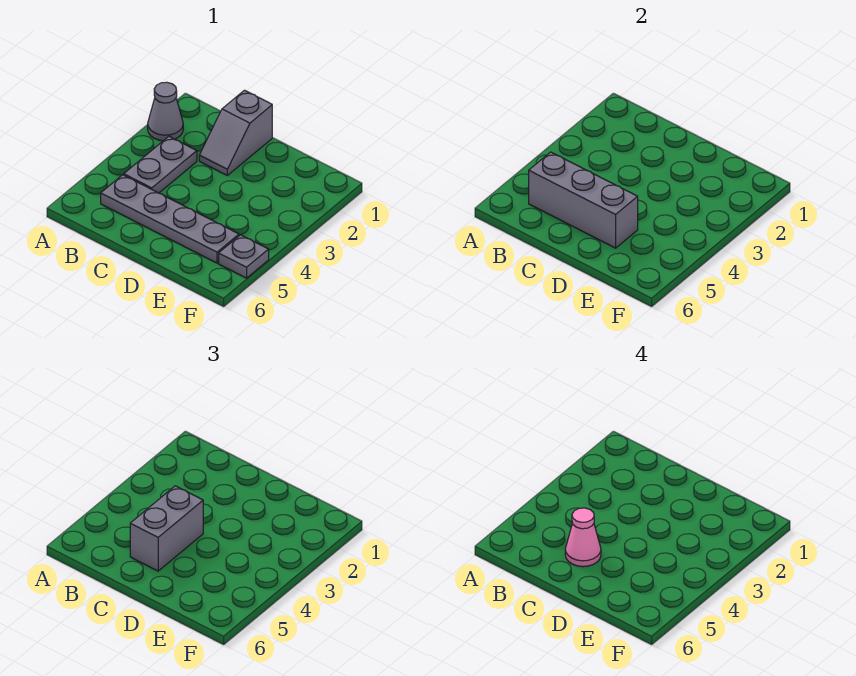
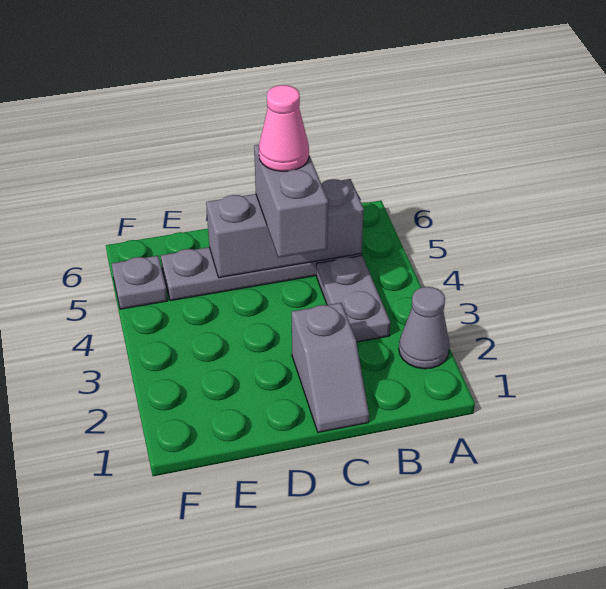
grey 1x2 slope [199,90,272,175] -> grey 1x2 slope turned to [292,303,369,432]

